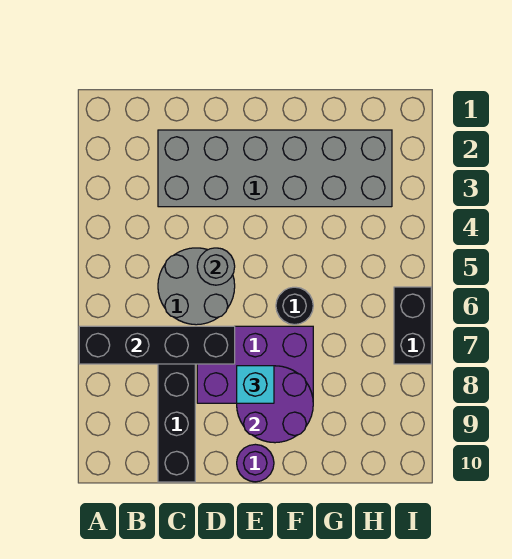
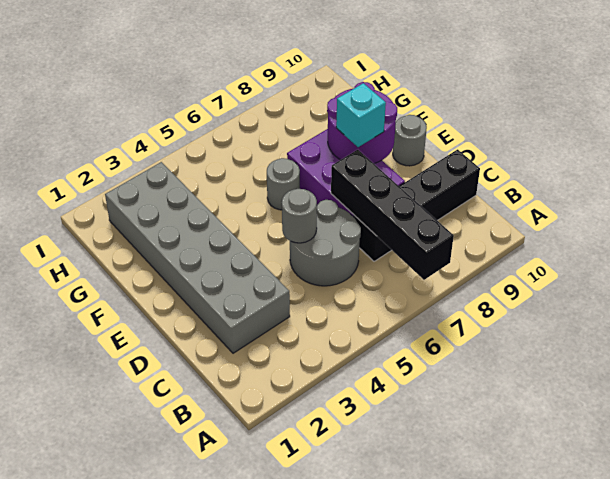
purple 1x1 round brick [237,444,274,482] -> grey 1x1 round brick [393,115,427,166]
black 1x1 round brick [276,287,313,325] -> grey 1x1 round brick [267,158,300,210]
black 1x2 brick [394,287,431,364] -> none

